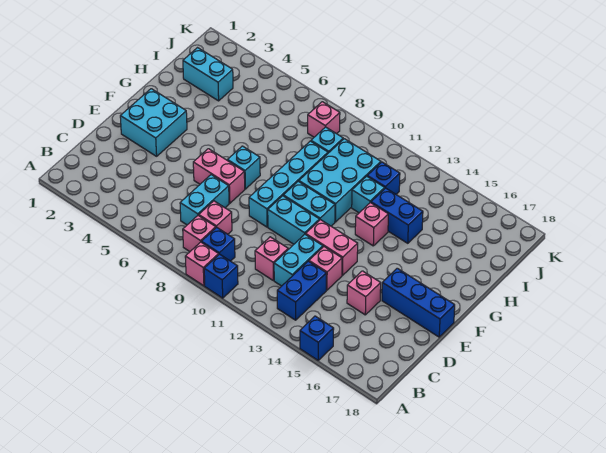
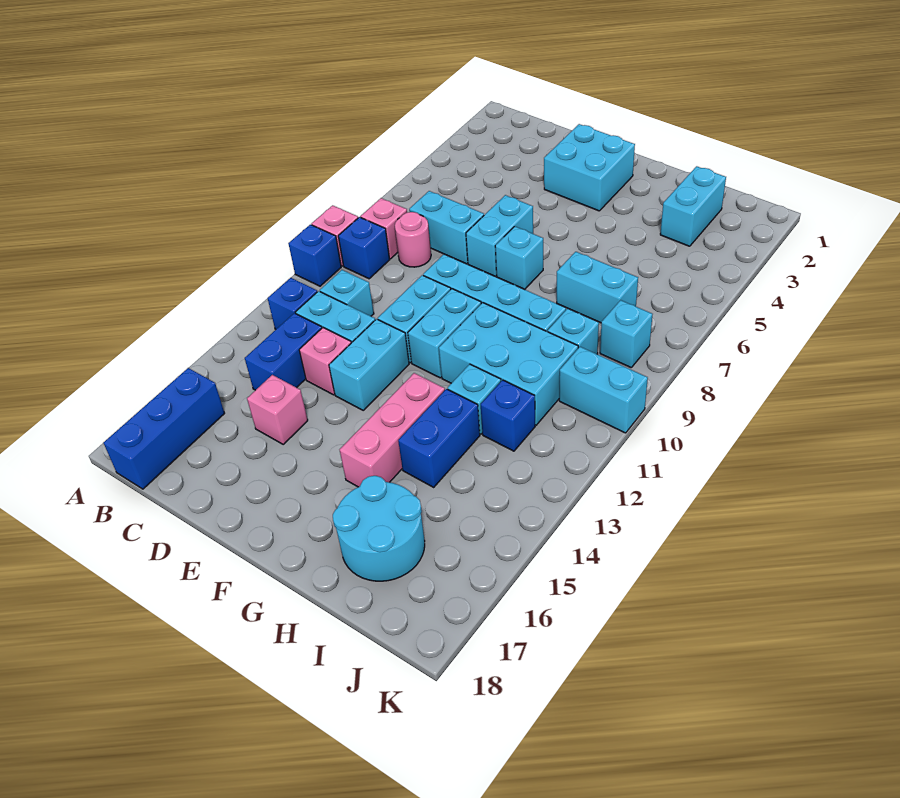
blue 1x1 brick [300,316,334,360] -> blue 1x1 brick moved to [268,278,317,329]
blue 1x2 brick [277,261,326,320] -> blue 1x2 brick turned to [245,313,322,390]
pink 1x1 brick [199,201,232,234] -> pink 1x1 round brick [395,212,431,267]
pink 1x1 brick [255,237,288,280] -> cyan 1x1 brick [320,270,374,316]
pink 1x2 brick [193,149,245,203] -> cyan 1x2 brick [466,195,533,277]
pink 1x2 brick [306,220,358,275] -> cyan 1x2 brick [329,319,409,410]
blue 1x3 brick [382,268,455,337] -> blue 1x3 brick moved to [103,368,225,489]
pink 1x1 brick [355,203,388,246] -> pink 1x3 brick [340,373,445,487]
none -> cyan 1x2 brick [557,252,638,323]
none -> cyan 2x2 round brick [333,476,425,581]
pink 1x1 brick [308,102,340,137] -> cyan 1x1 brick [600,300,653,367]
none -> cyan 1x2 brick [559,347,648,433]

